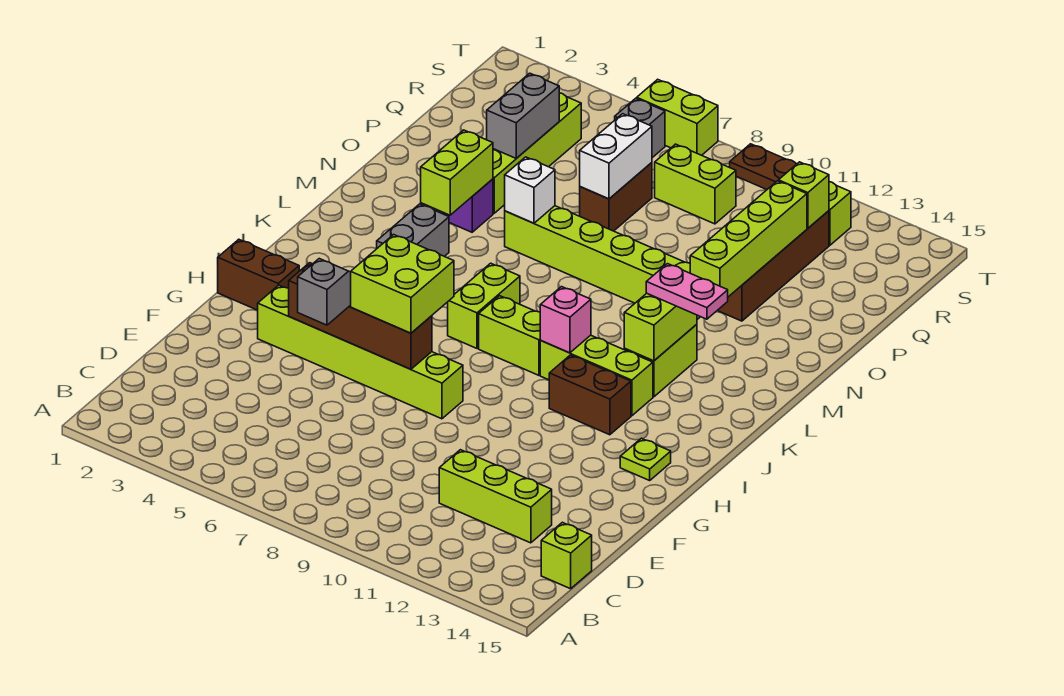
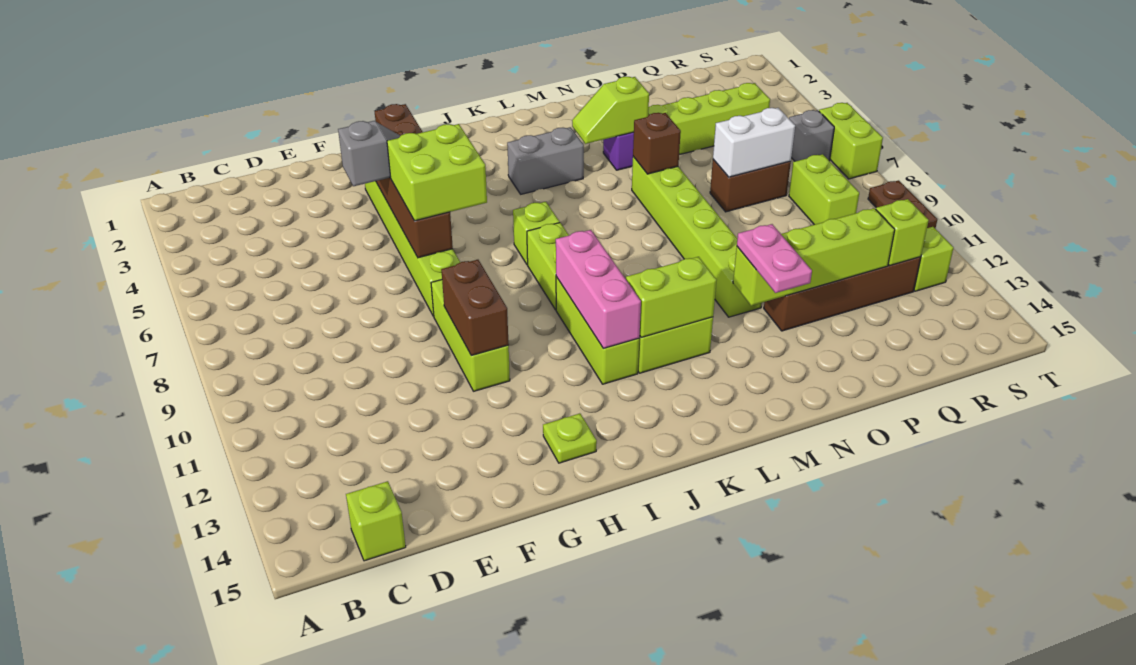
lime 1x3 brick [439,450,552,543] -> lime 1x3 brick moved to [431,280,510,391]
brown 1x2 brick [549,355,631,435] -> brown 1x2 brick moved to [441,260,509,355]
lime 1x2 brick [448,263,520,348] -> lime 1x1 brick [513,202,560,265]
pink 1x1 brick [540,287,591,353] -> pink 1x3 brick [556,230,641,349]
pink 1x2 plate [646,264,728,319] -> pink 1x2 plate moved to [737,224,812,293]
lime 1x2 brick [421,130,493,215] -> lime 1x2 slope [572,77,649,144]
white 1x1 brick [505,157,555,223] -> brown 1x1 brick [633,113,681,174]
grey 1x2 brick [487,73,559,158] -> none

